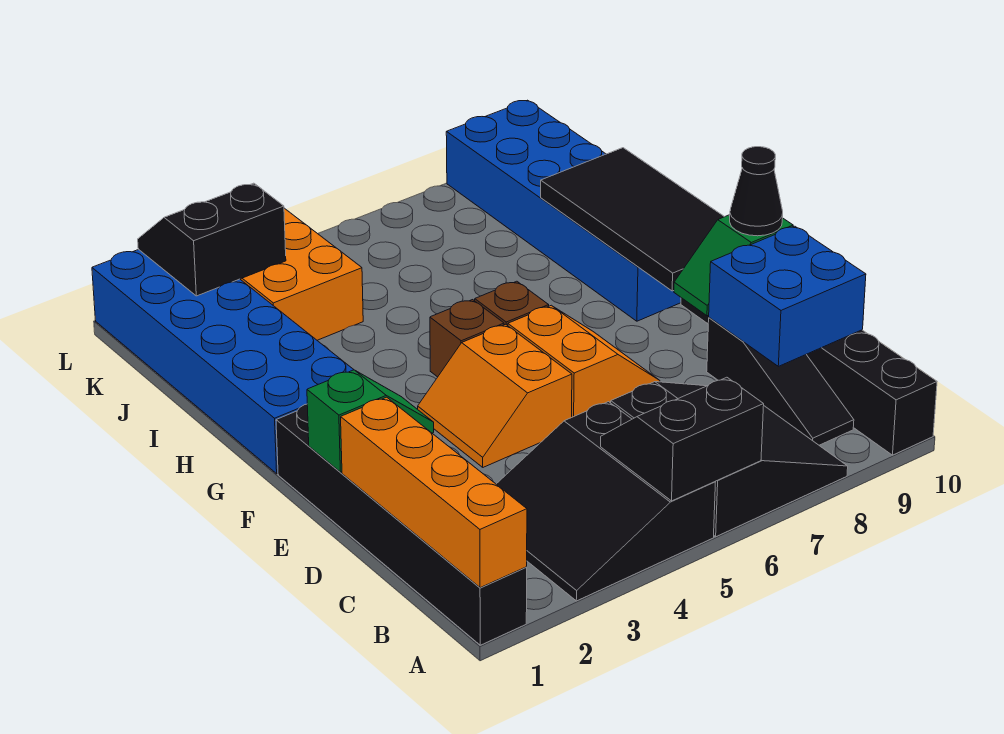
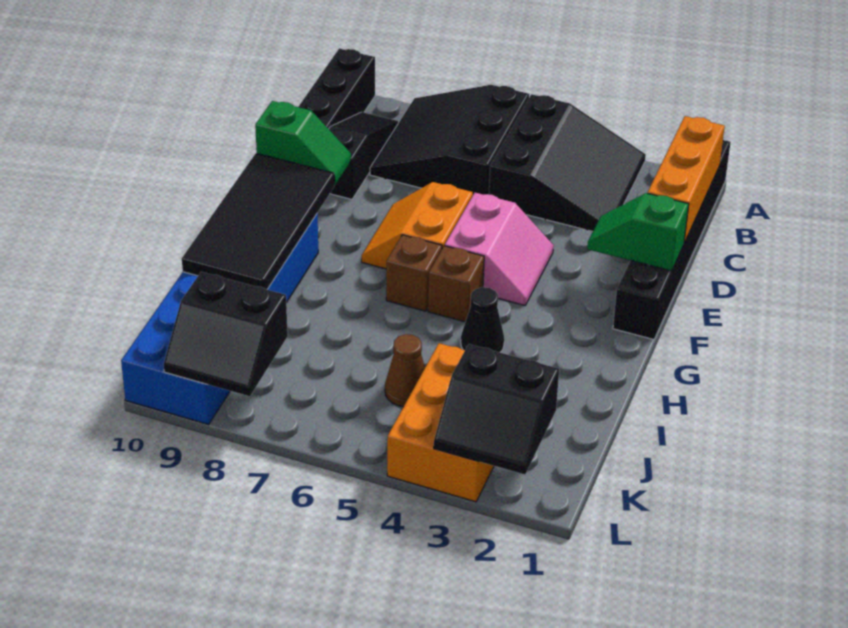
orange 1x4 brick [341,397,527,588] -> orange 1x3 brick [648,116,725,243]
black 2x2 slope [601,377,764,501] -> black 2x2 slope moved to [164,272,288,396]
blue 2x2 brick [709,226,866,366] -> none
orange 2x2 slope [418,324,572,467] -> pink 2x2 slope [445,193,553,305]
black 1x1 cone [730,147,783,236] -> black 1x1 cone moved to [461,287,504,352]
blue 2x6 brick [92,249,354,474] -> none
none -> brown 1x1 cone [385,334,425,407]

